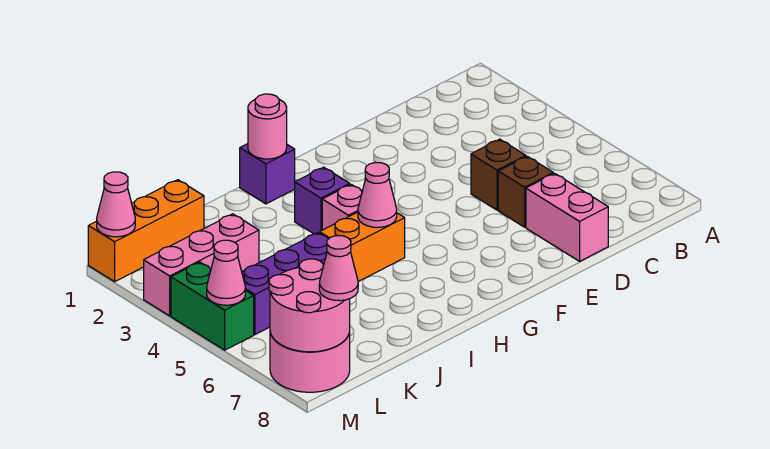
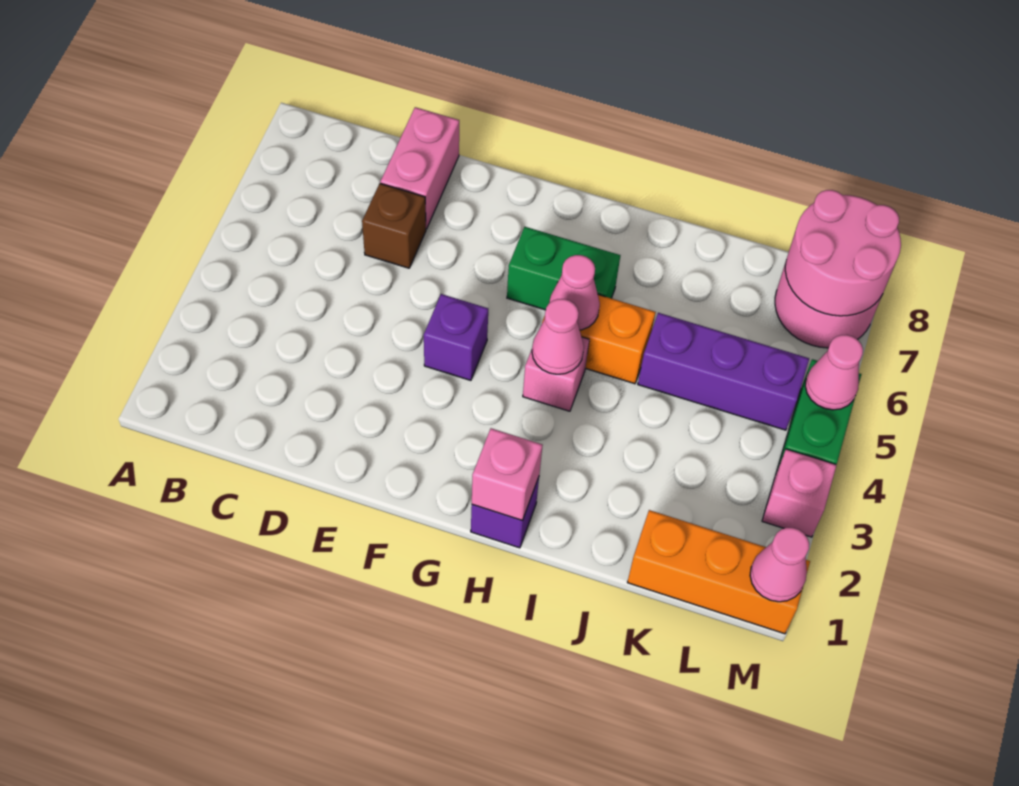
brown 1x1 brick [471,139,526,210] -> none
none -> green 1x2 brick [507,227,620,310]
pink 1x1 round brick [248,94,287,159] -> pink 1x1 brick [472,428,543,521]
purple 1x1 brick [295,167,350,234] -> purple 1x1 brick moved to [424,294,488,380]
pink 1x3 brick [144,214,259,316] -> pink 1x1 brick [762,449,836,537]
pink 1x1 cone [319,236,358,301] -> pink 1x1 cone moved to [532,299,584,374]

